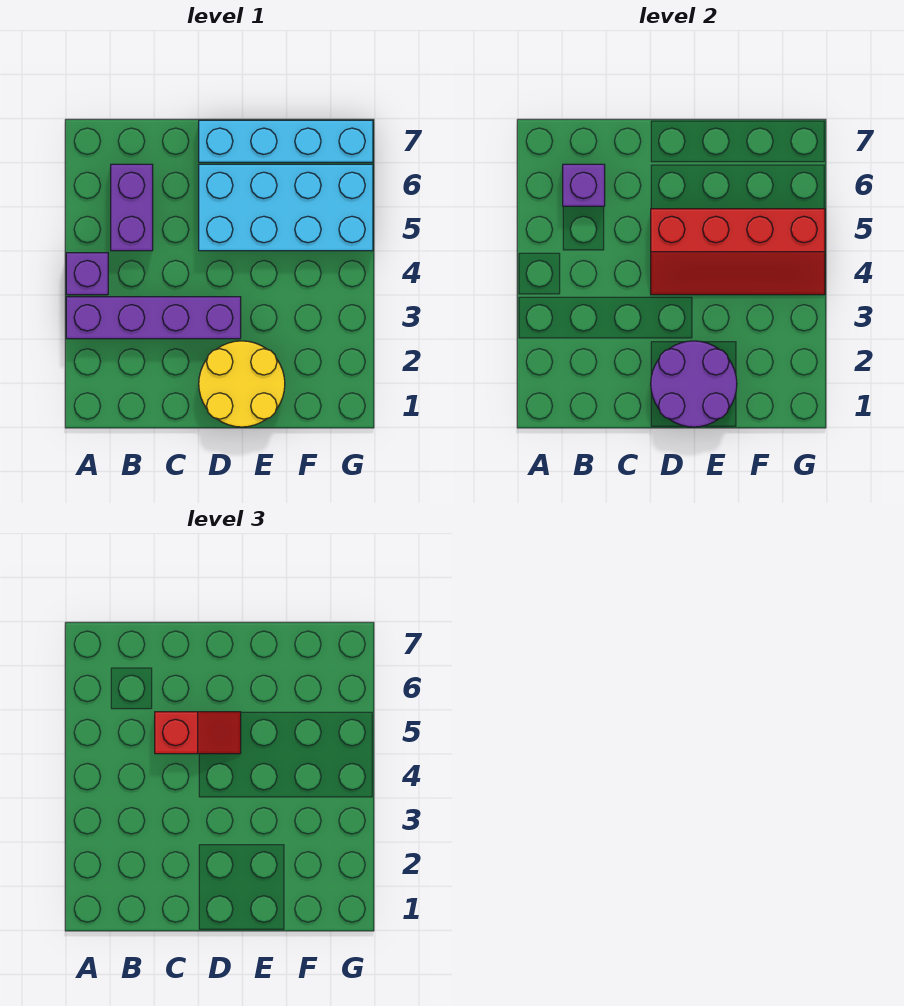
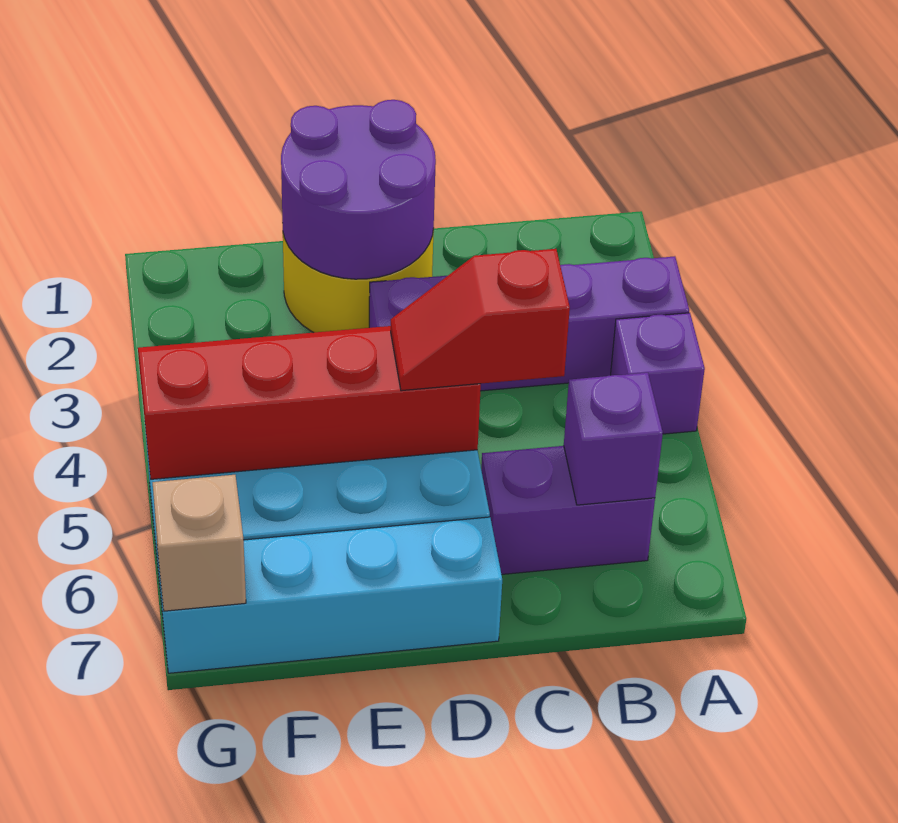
purple 1x2 brick [111,164,153,251] -> purple 1x2 brick turned to [481,446,655,575]
none -> tan 1x1 brick [153,475,246,611]

